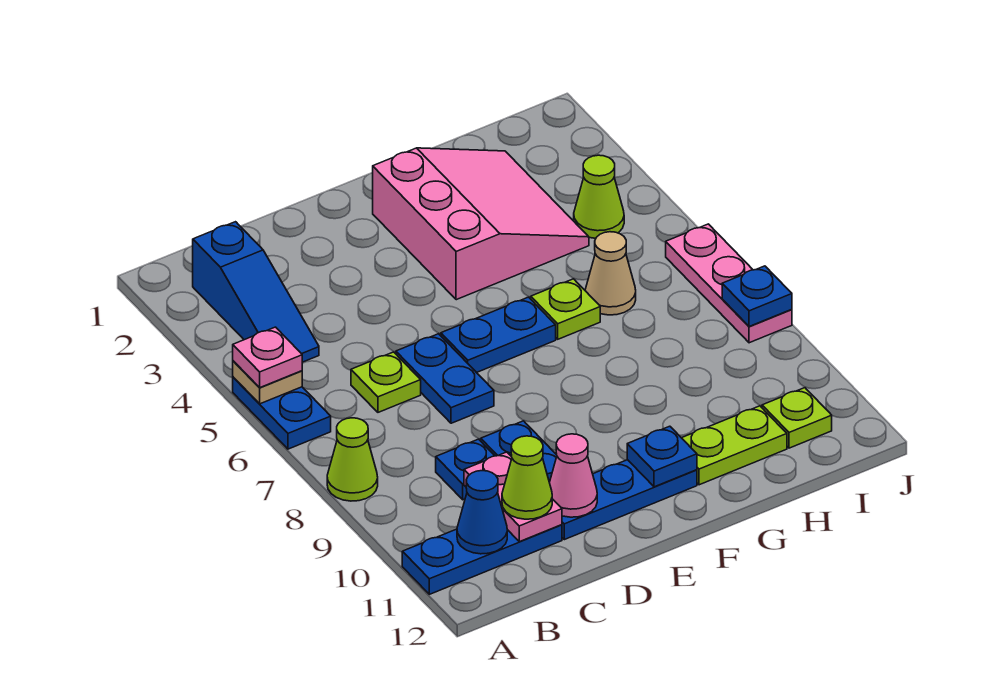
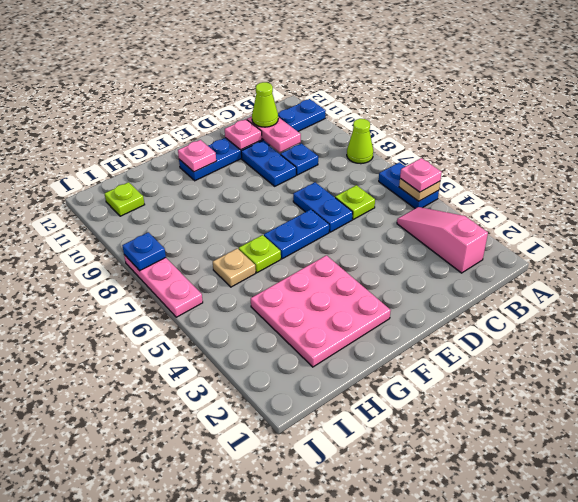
blue 1x3 slope [193,222,319,362] -> pink 1x3 slope [397,207,488,273]
blue 1x1 cone [457,471,507,554] -> none
pink 1x1 cone [549,434,597,517] -> pink 1x1 plate [225,119,262,150]
pink 3x3 slope [373,148,589,300] -> pink 3x3 plate [251,255,391,367]
blue 1x1 plate [627,426,697,487] -> pink 1x1 plate [178,140,216,172]
lime 1x2 plate [682,406,787,485] -> none
tan 1x1 cone [585,232,636,315] -> tan 1x1 plate [213,248,256,287]
lime 1x1 cone [574,155,624,238] -> none

